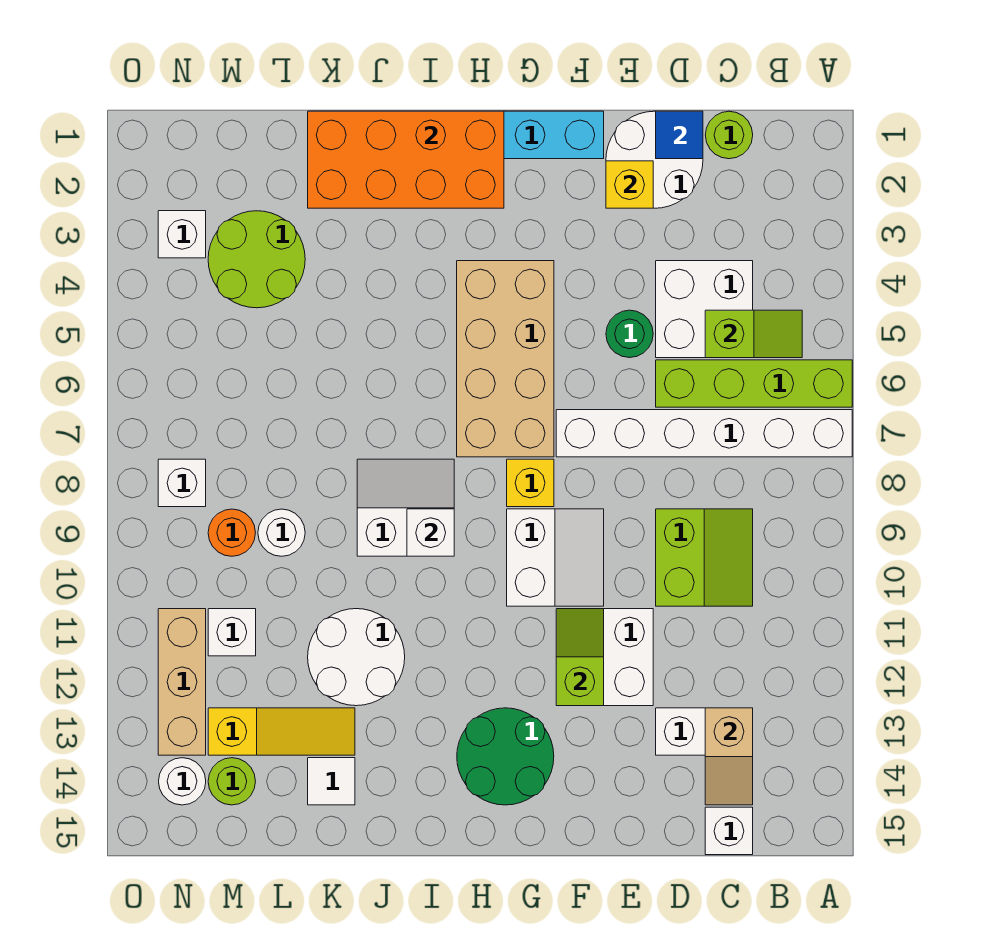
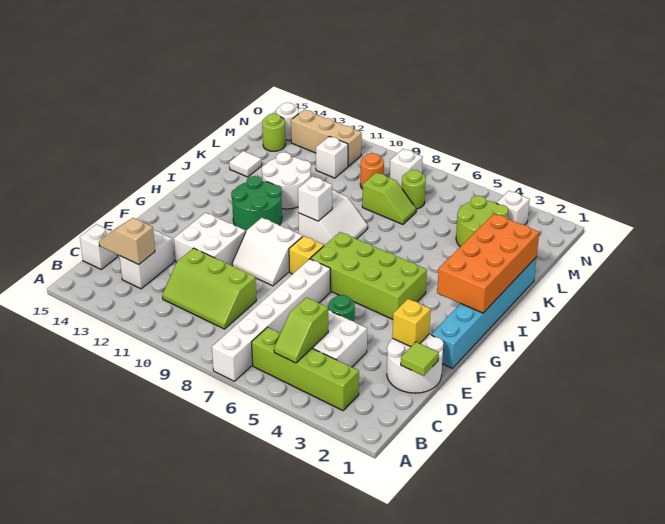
lime 1x4 brick [656,360,852,407] -> lime 1x4 brick turned to [252,327,359,411]
lime 1x1 round brick [705,111,753,159] -> lime 1x1 round brick moved to [402,170,426,209]
lime 2x2 slope [656,509,753,606] -> lime 2x3 slope [162,248,256,329]
blue 1x1 tile [656,111,703,159] -> lime 1x1 tile [401,342,439,376]
lime 1x2 slope [556,609,604,706] -> lime 1x2 slope moved to [362,173,416,224]
tan 2x4 brick [457,261,554,457] -> lime 2x4 brick [310,232,427,319]
green 2x2 round brick [457,708,554,805] -> green 2x2 round brick moved to [231,176,282,232]
yellow 1x3 slope [208,708,355,755] -> none
white 1x1 round brick [258,509,305,556] -> none

